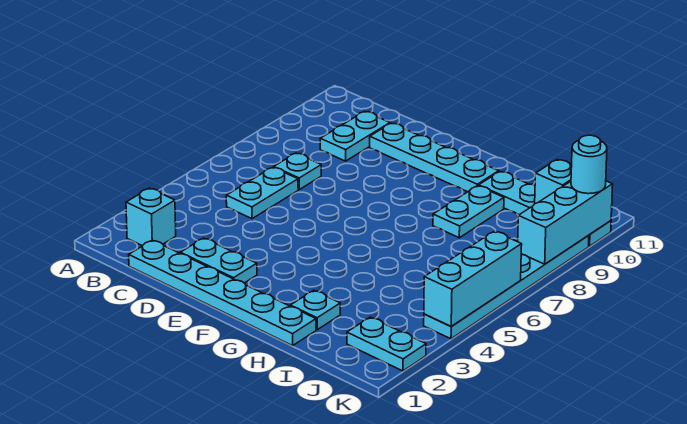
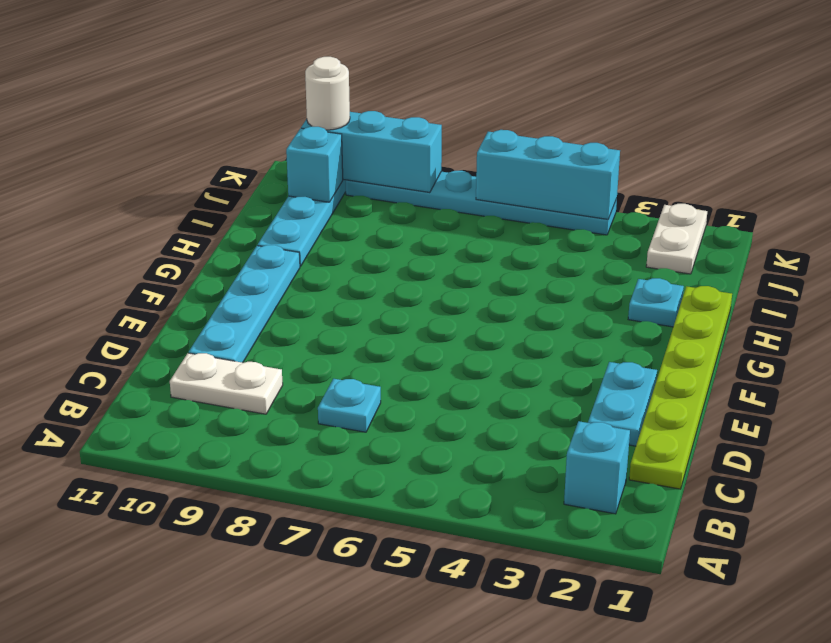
cyan 1x6 plate [129,240,316,346] -> lime 1x6 plate [629,286,732,489]
cyan 1x2 plate [226,167,298,219] -> none
cyan 1x2 plate [320,111,390,161] -> white 1x2 plate [170,353,283,414]
cyan 1x2 plate [433,186,504,238] -> none
cyan 1x2 plate [347,317,426,371] -> white 1x2 plate [646,204,707,274]
cyan 1x1 round brick [571,135,607,194] -> white 1x1 round brick [305,57,350,130]

